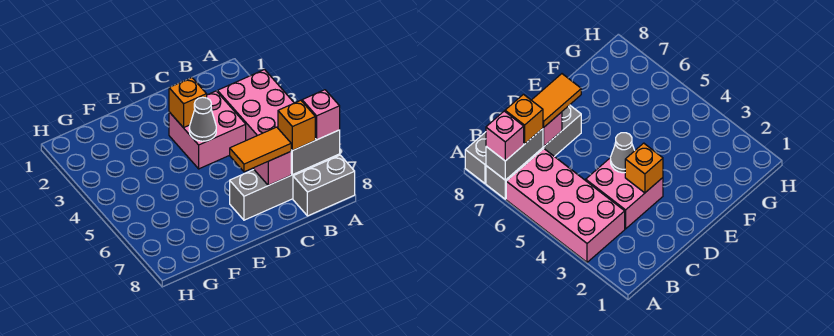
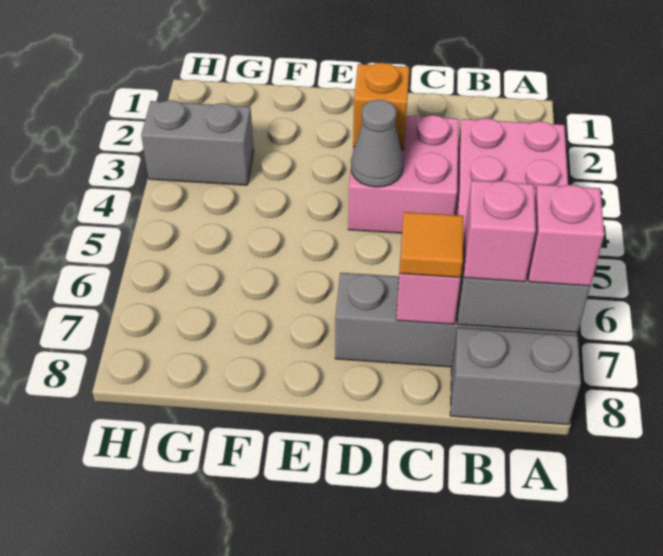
orange 1x1 brick [278,100,315,151] -> pink 1x1 brick [464,180,536,282]
orange 1x2 tile [230,127,291,172] -> orange 1x1 tile [400,212,464,278]
none -> grey 1x2 brick [141,100,254,185]

